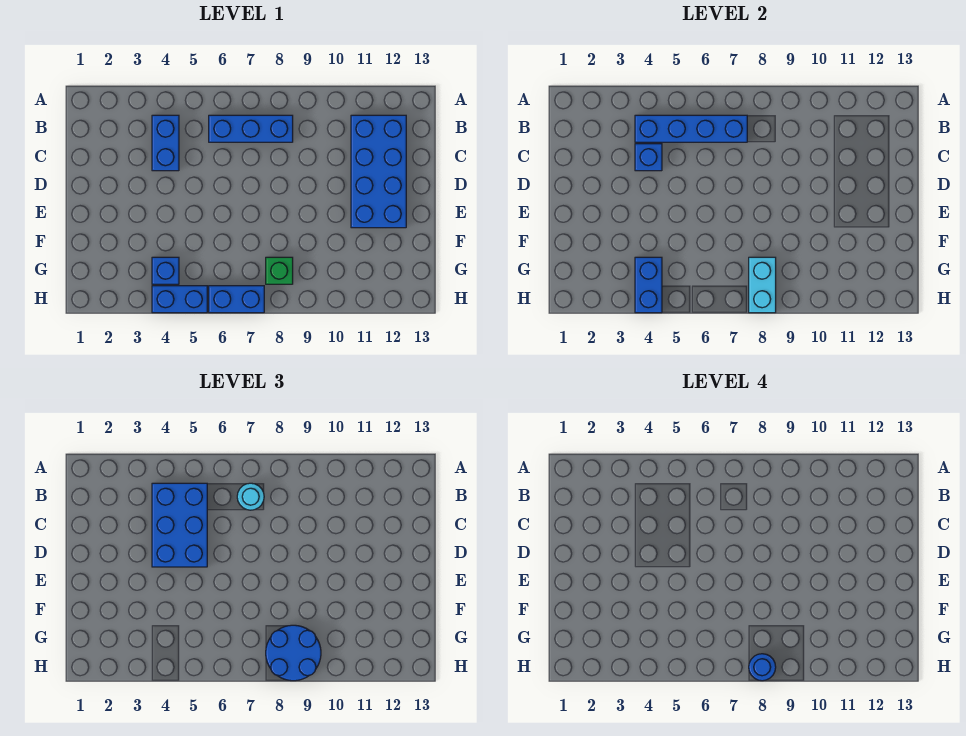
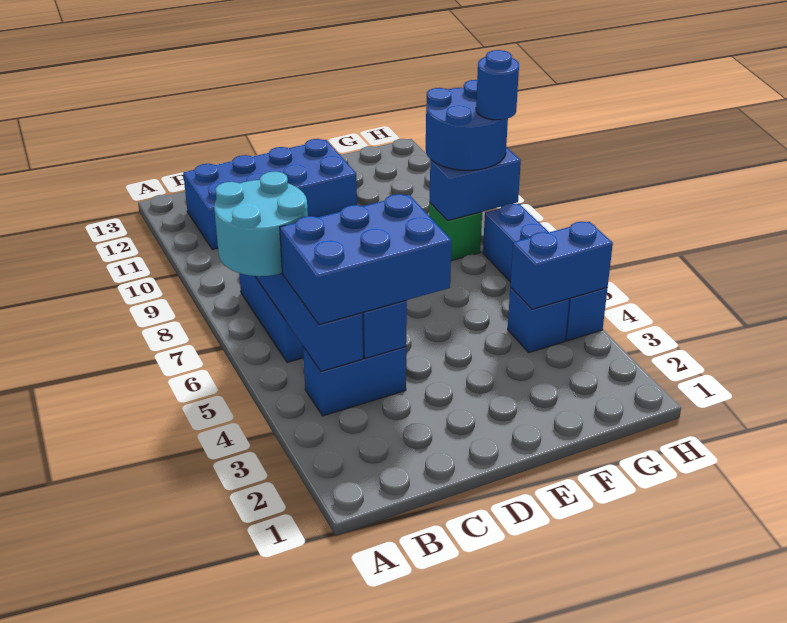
cyan 1x1 round brick [237,483,264,510] -> cyan 2x2 round brick [214,171,308,276]
cyan 1x2 brick [749,257,776,313] -> blue 1x2 brick [430,147,521,221]

